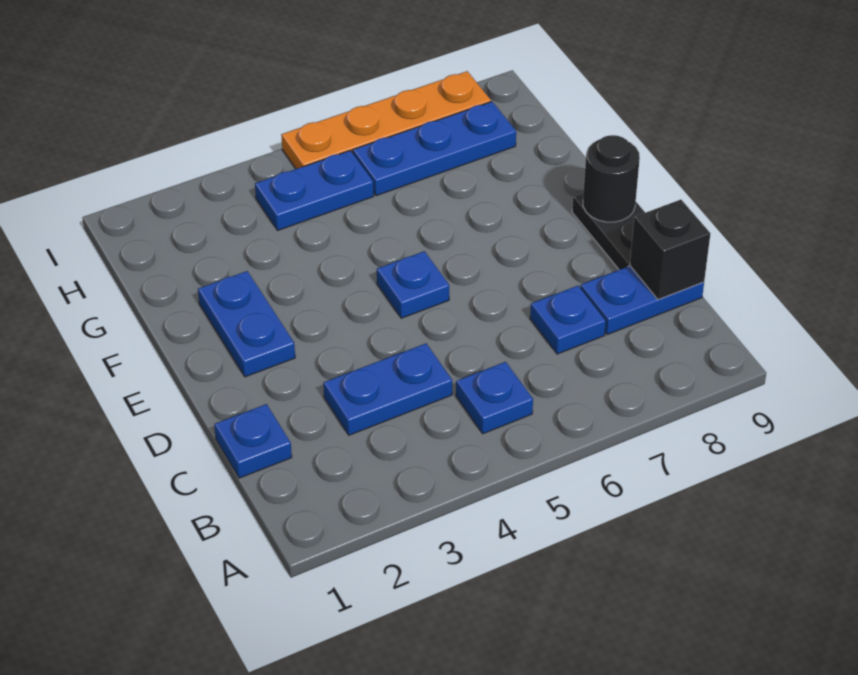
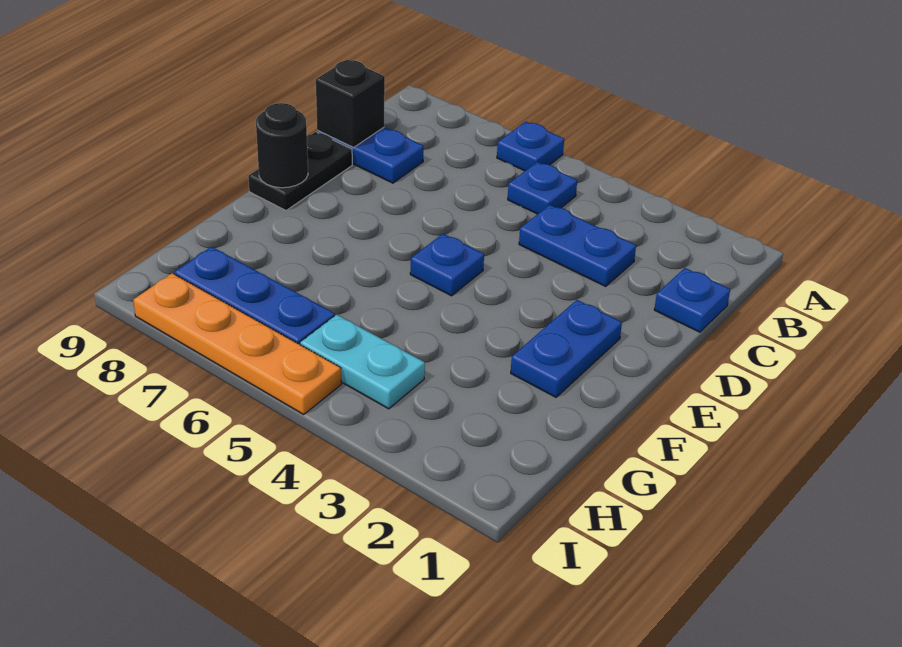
blue 1x1 plate [530,286,606,354] -> blue 1x1 plate moved to [497,122,564,171]
blue 1x2 plate [255,150,374,230] -> cyan 1x2 plate [300,315,425,409]

